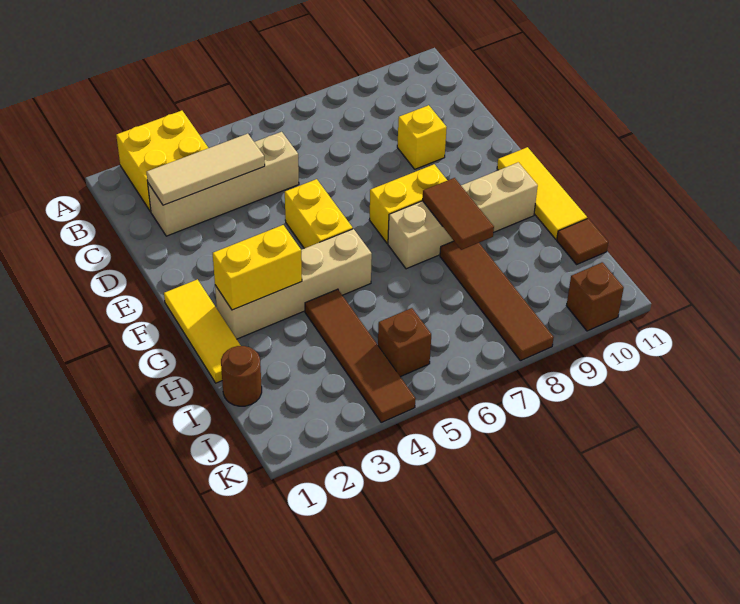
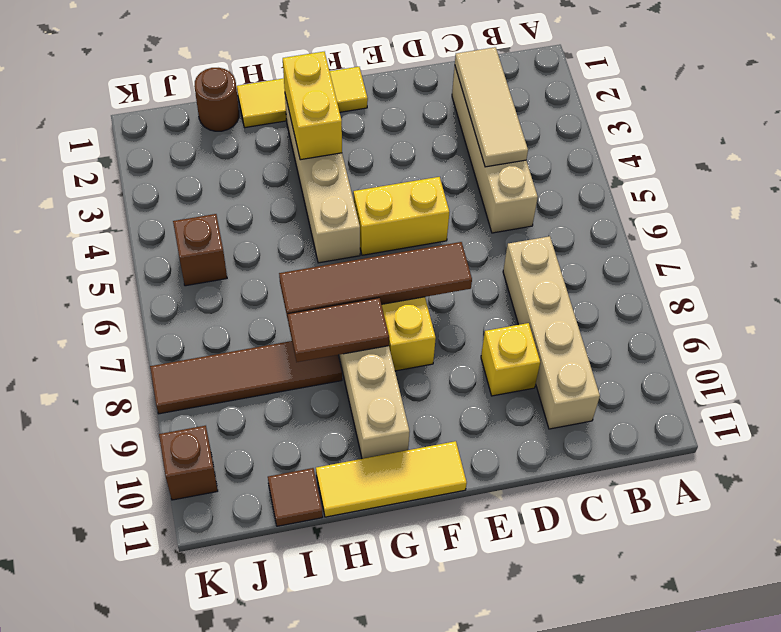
yellow 2x2 brick [116,111,208,212] -> none
none -> tan 1x4 brick [503,236,600,429]
brown 1x4 tile [305,289,415,423] -> brown 1x4 tile moved to [279,242,472,319]

